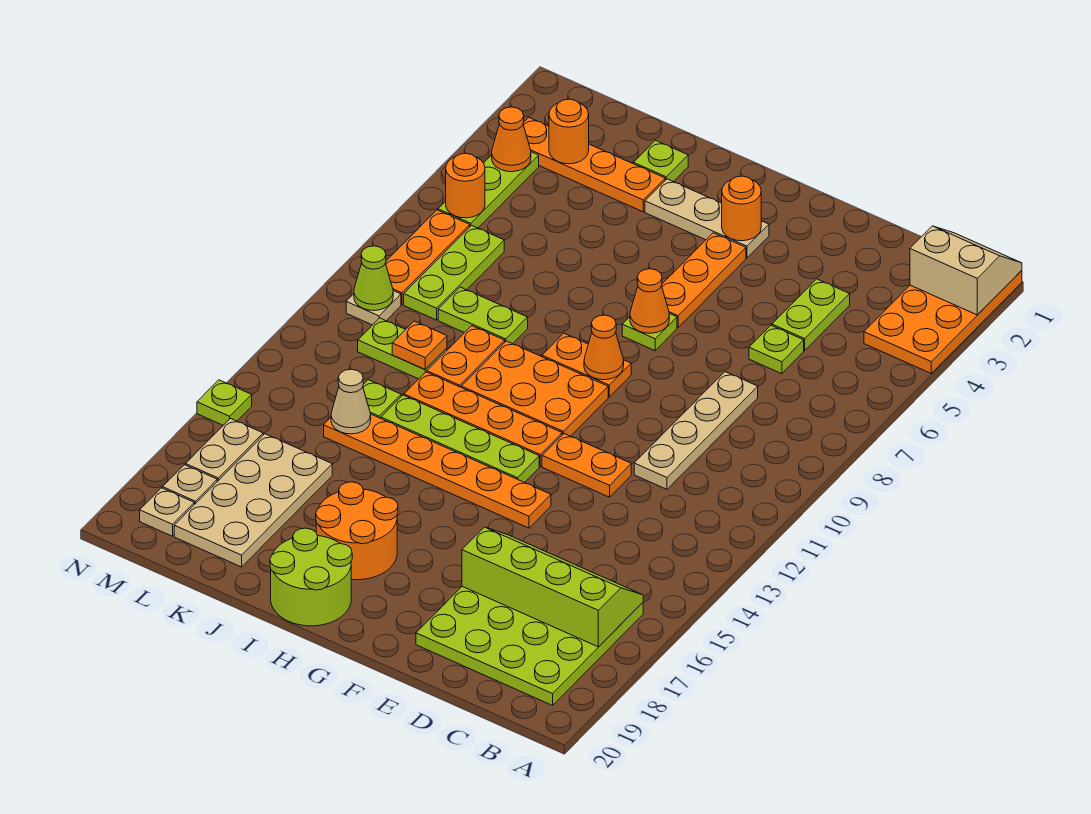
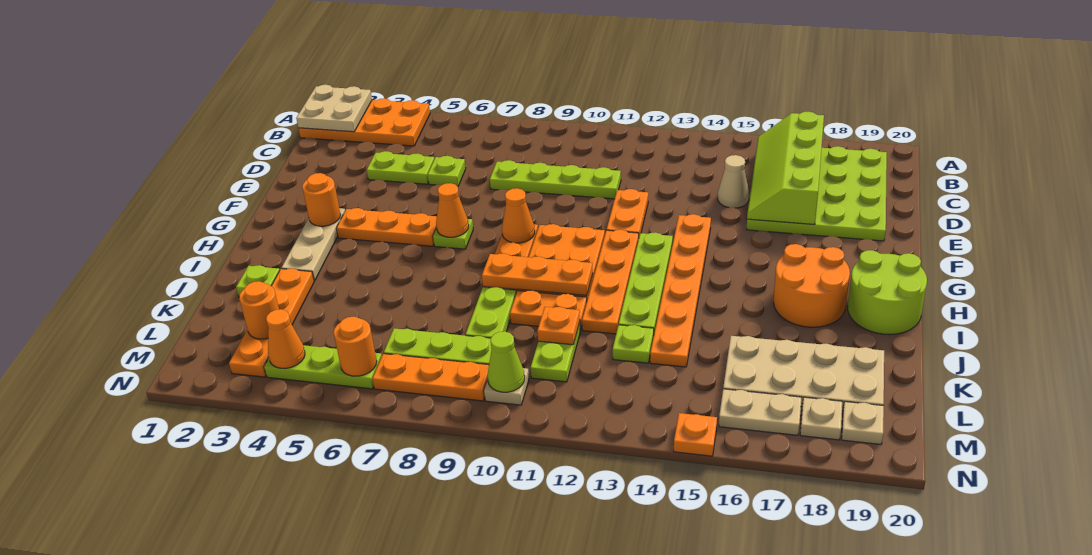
tan 2x2 slope [910,226,1022,315] -> tan 2x2 plate [296,85,372,132]
tan 1x4 plate [634,372,758,489] -> lime 1x4 plate [490,160,621,199]
none -> orange 1x3 plate [482,253,593,296]
tan 1x1 cone [331,369,371,434] -> tan 1x1 cone moved to [718,155,749,208]
lime 1x1 plate [197,380,252,425] -> orange 1x1 plate [674,413,717,456]

